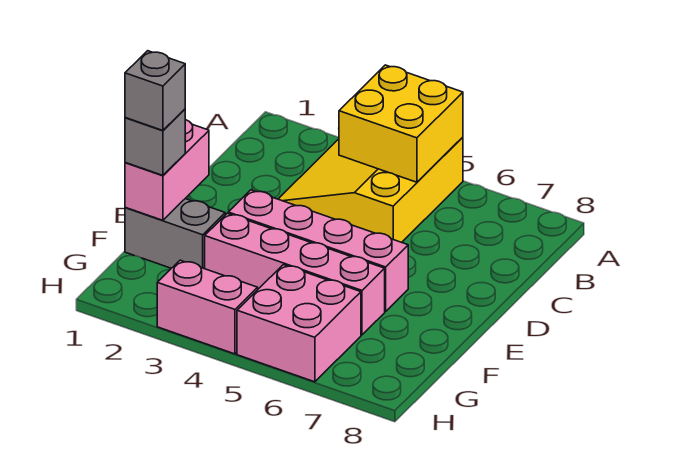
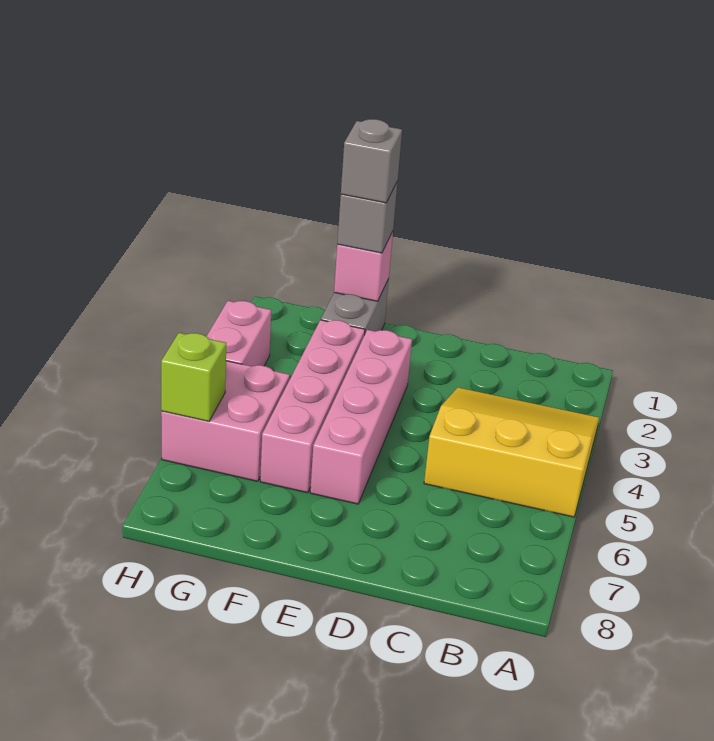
yellow 2x2 brick [339,65,463,182] -> none
pink 1x2 brick [125,120,209,220] -> pink 1x1 brick [334,231,393,301]
none -> lime 1x1 brick [161,333,226,421]

